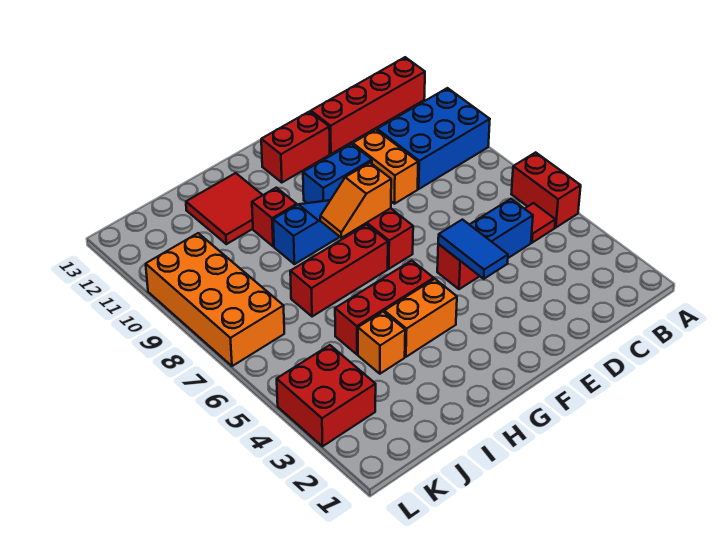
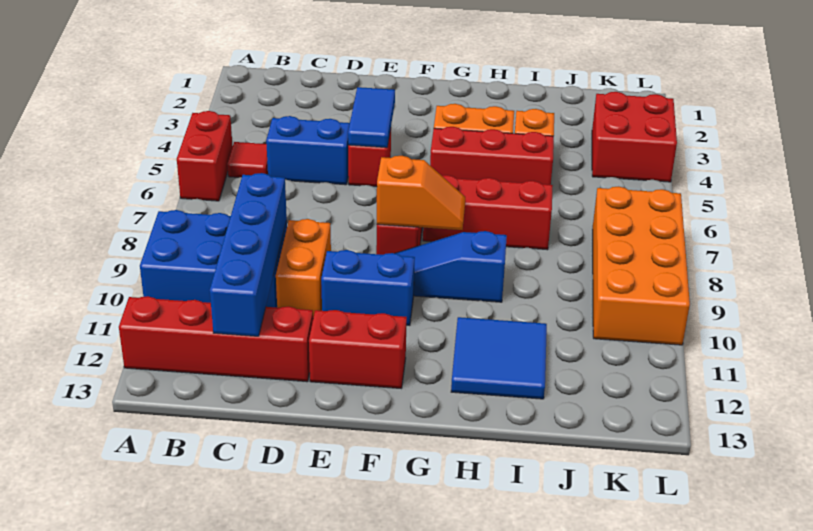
none -> blue 1x4 brick [210,173,287,336]
red 1x1 brick [252,188,297,247] -> none
red 2x2 tile [186,173,262,244] -> blue 2x2 tile [451,317,547,399]

